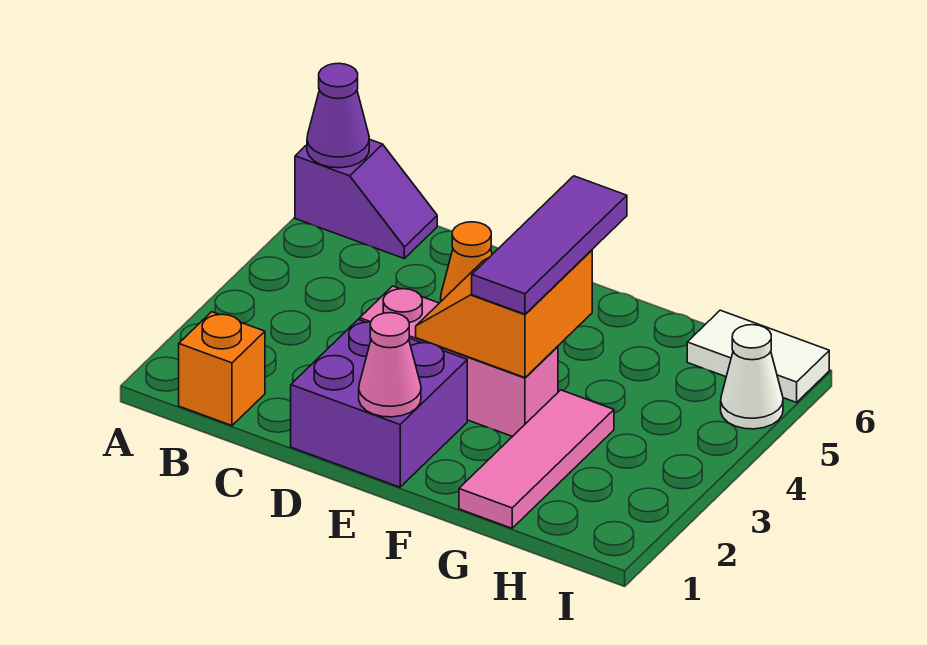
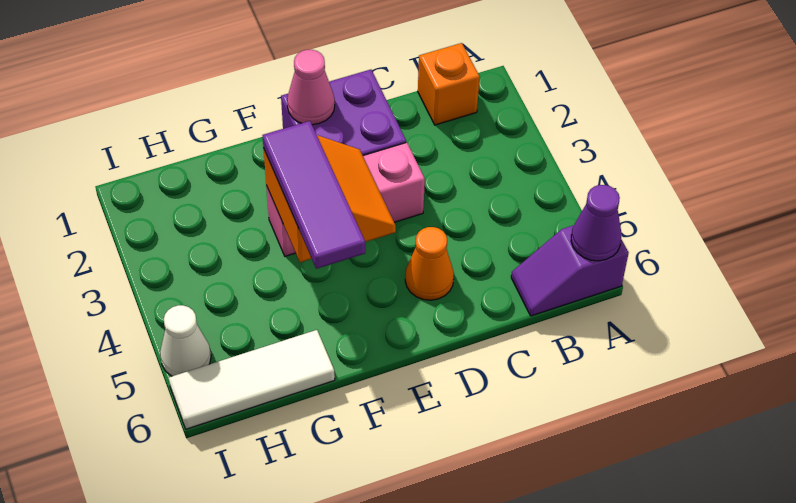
pink 1x3 tile [459,390,614,528] -> none
white 1x2 tile [687,310,829,402] -> white 1x3 tile [169,330,335,429]

